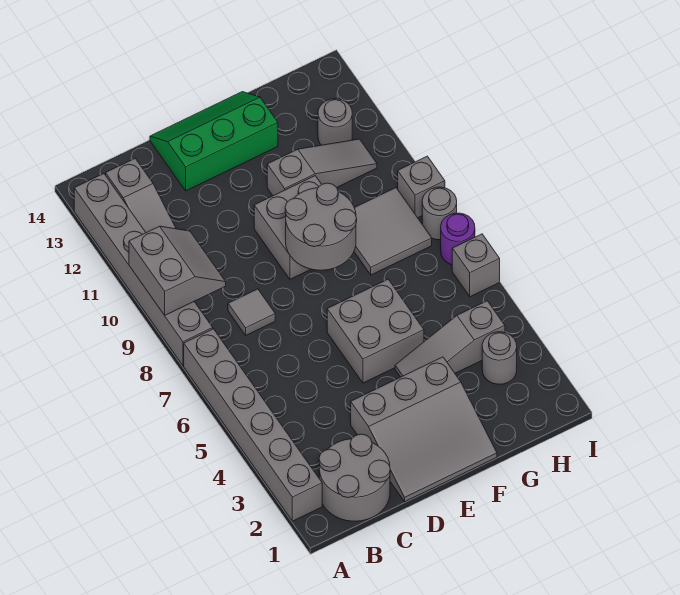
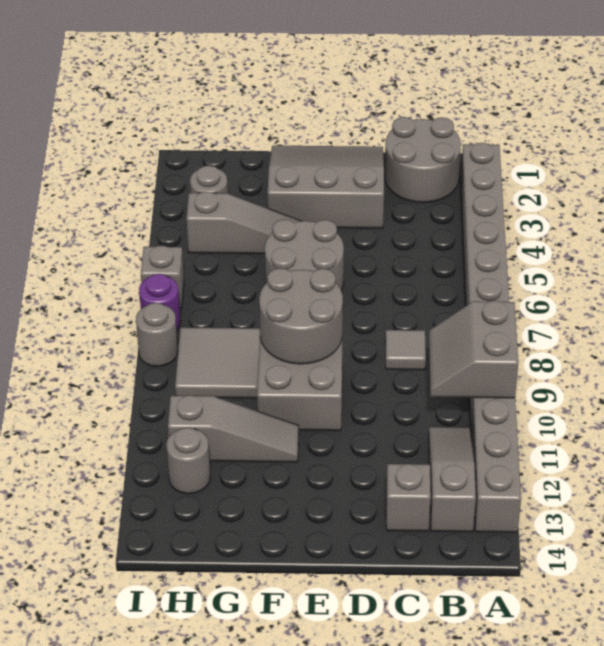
green 2x3 slope [150,92,278,191] -> none
grey 2x2 brick [327,279,424,383] -> grey 2x2 round brick [265,219,344,291]
grey 1x3 slope [267,139,377,196] -> grey 1x3 slope turned to [168,395,299,462]
grey 1x1 brick [398,156,445,218] -> grey 1x1 brick moved to [386,464,431,531]

